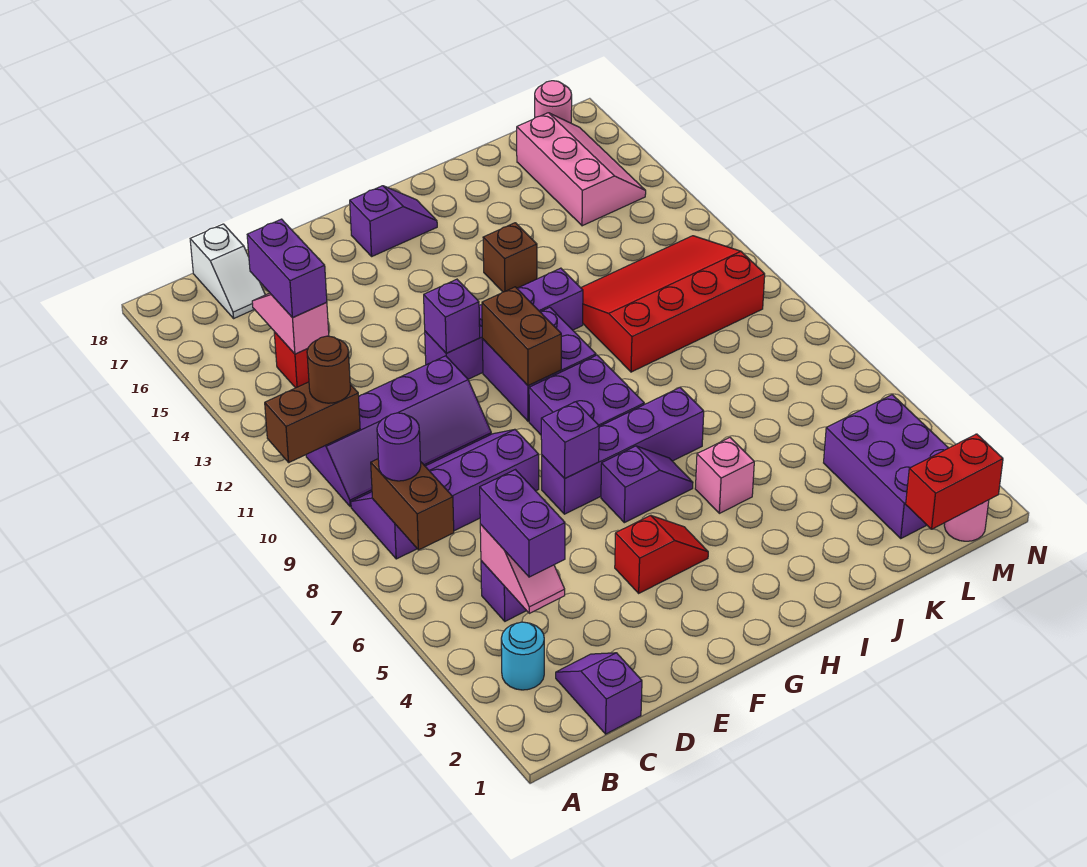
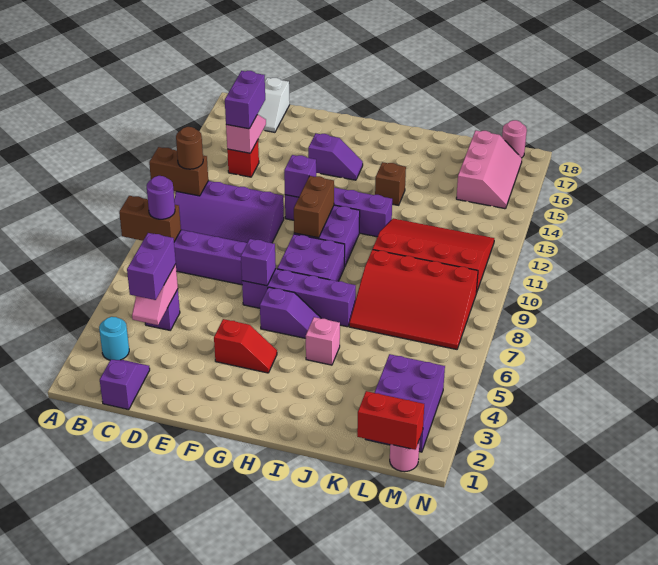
brown 1x2 brick [371,459,454,550] -> brown 1x2 brick turned to [119,196,181,242]
purple 1x2 slope [350,186,437,256] -> purple 1x2 slope moved to [308,134,363,180]
none -> red 3x4 slope [349,249,478,349]

